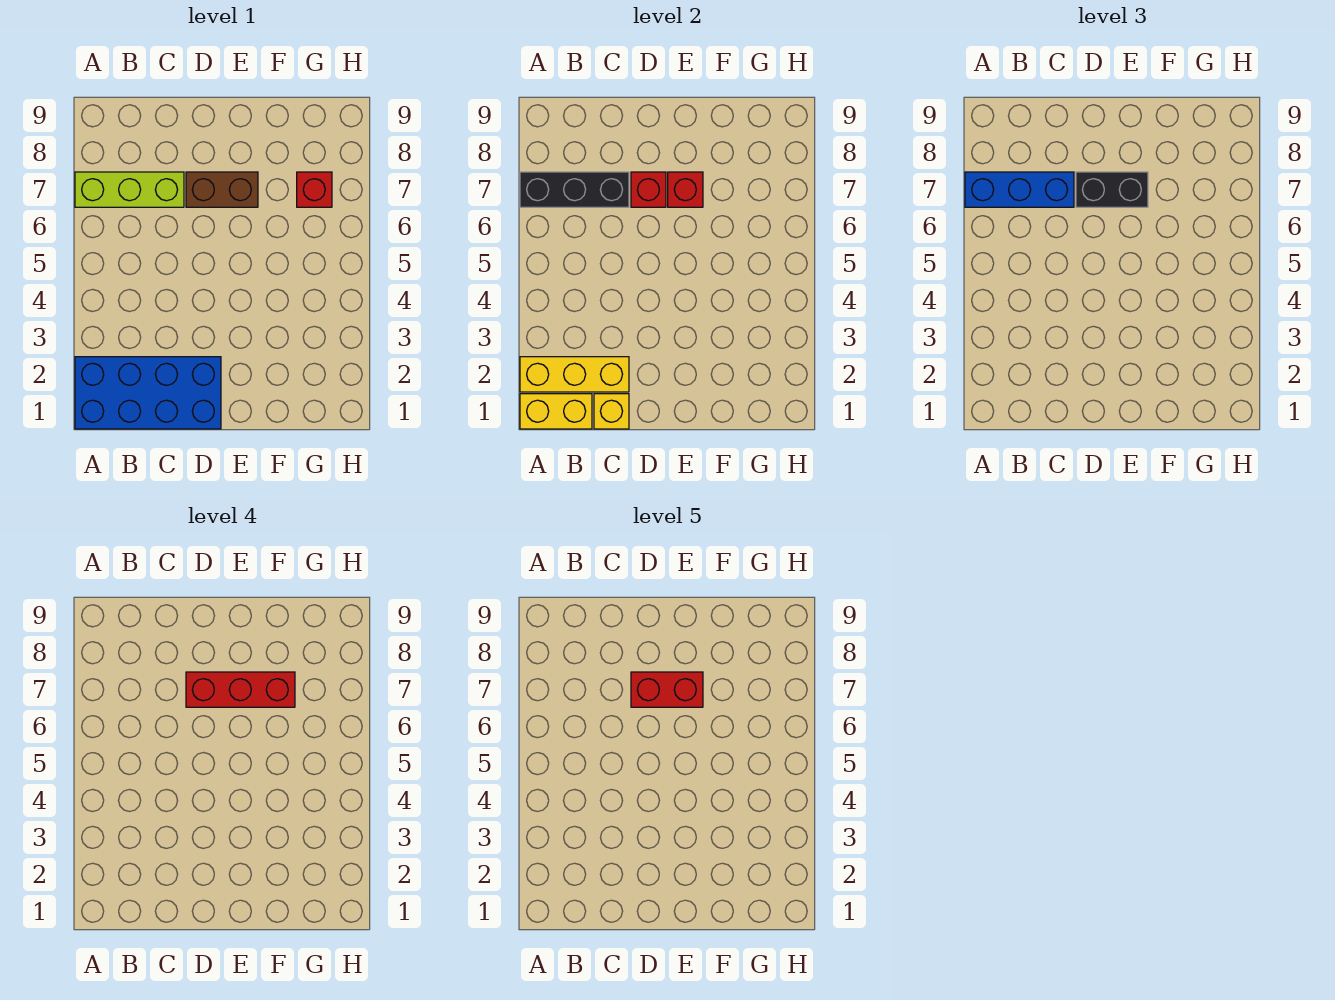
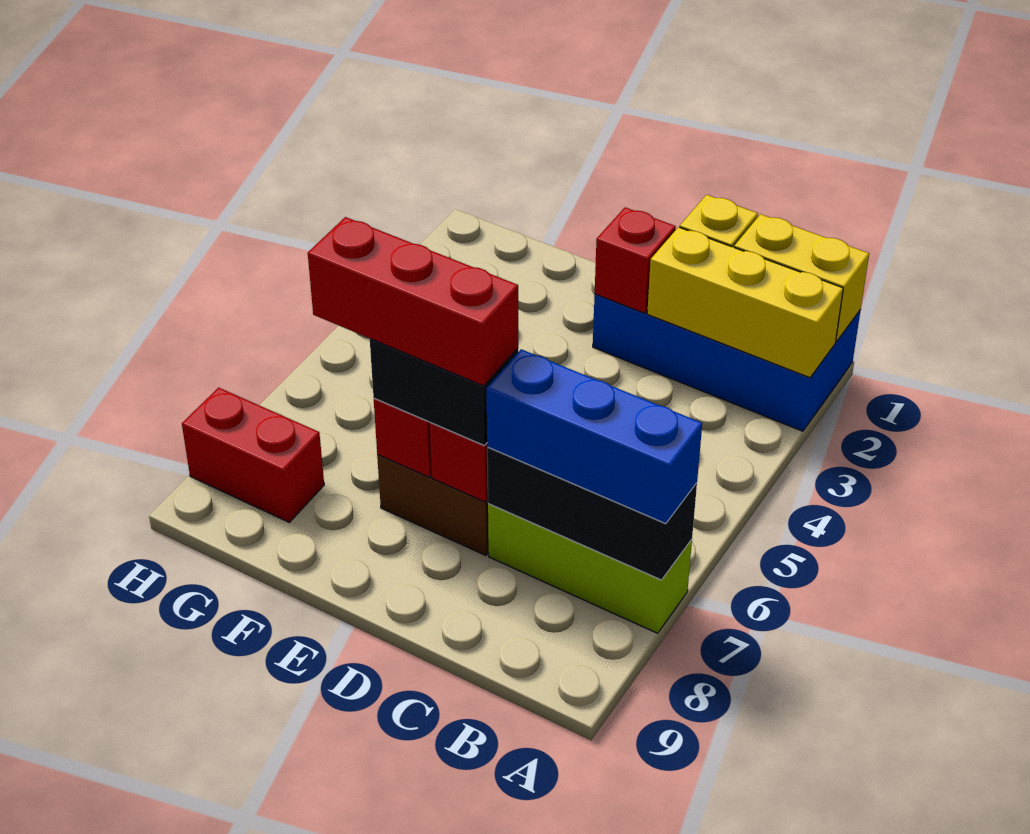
red 1x2 brick [631,672,703,707] -> red 1x2 brick moved to [182,388,324,522]
red 1x1 brick [297,172,332,207] -> red 1x1 brick moved to [595,207,676,313]

